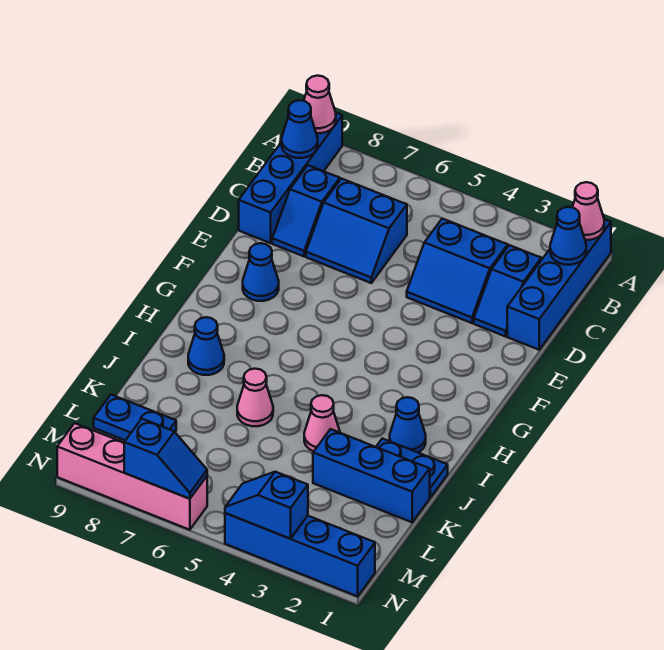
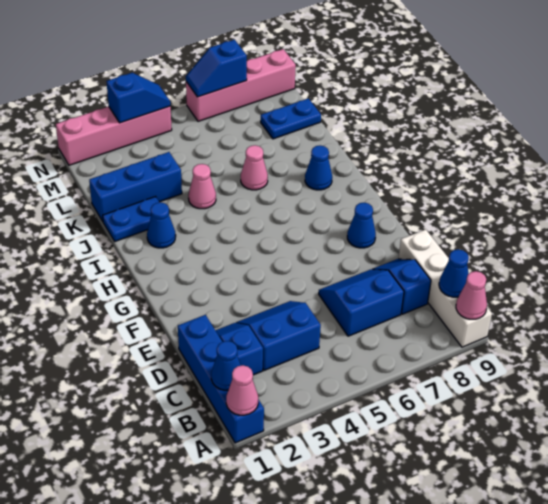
blue 1x4 brick [239,113,342,243] -> white 1x4 brick [398,229,492,347]
blue 1x4 brick [225,513,375,596] -> pink 1x4 brick [56,106,172,165]

